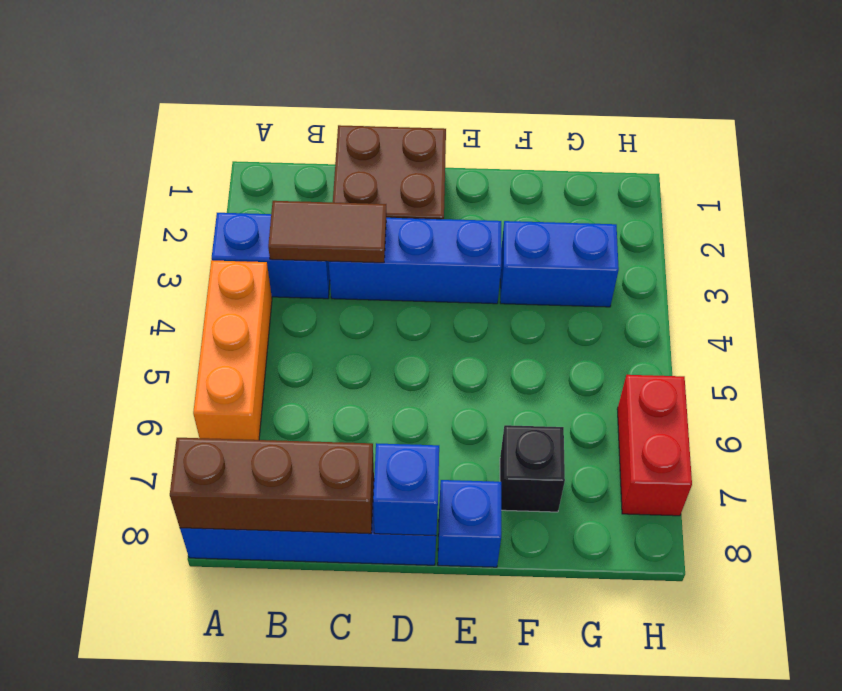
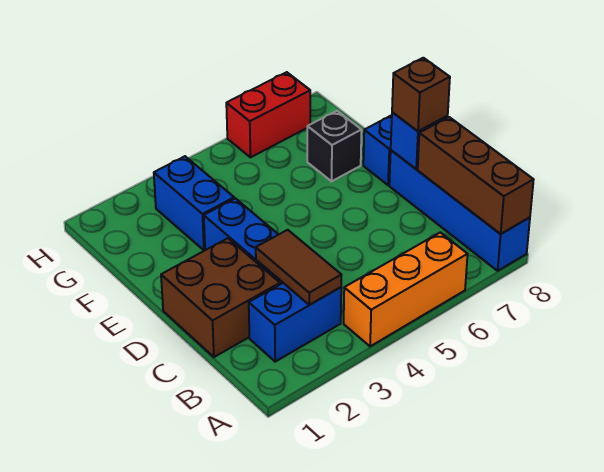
blue 1x2 brick [212,213,330,299] -> blue 1x2 brick turned to [249,283,341,362]
none -> brown 1x1 brick [392,58,450,131]

